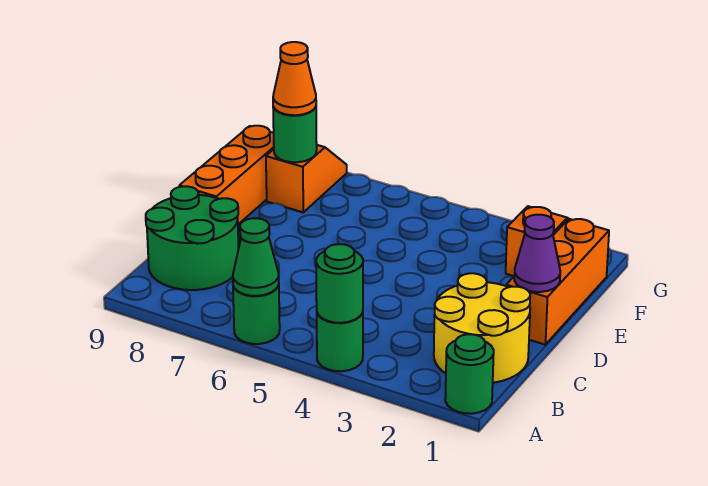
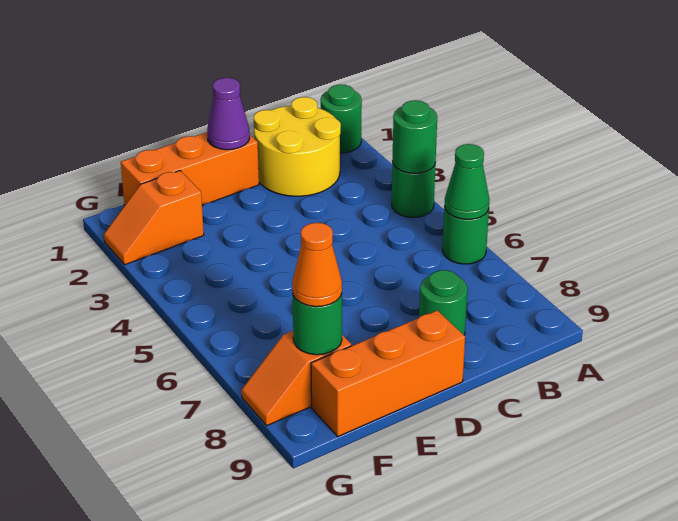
green 2x2 round brick [146,186,239,290] -> green 1x1 round brick [419,270,467,335]

